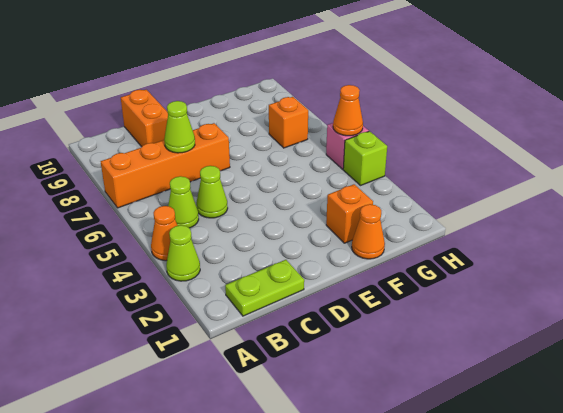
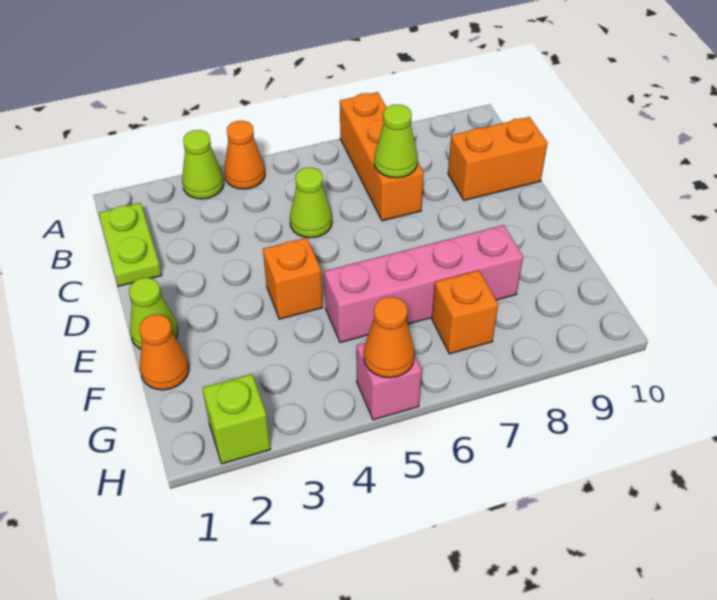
orange 1x4 brick [101,123,230,208] -> orange 1x3 brick [340,92,424,221]
lime 1x1 cone [168,176,199,228] -> lime 1x1 cone moved to [129,278,178,349]
orange 1x1 brick [326,184,373,243] -> orange 1x1 brick moved to [263,238,323,319]
none -> pink 1x4 brick [324,225,523,343]
lime 1x1 brick [343,131,387,185] -> lime 1x1 brick moved to [202,374,271,464]

